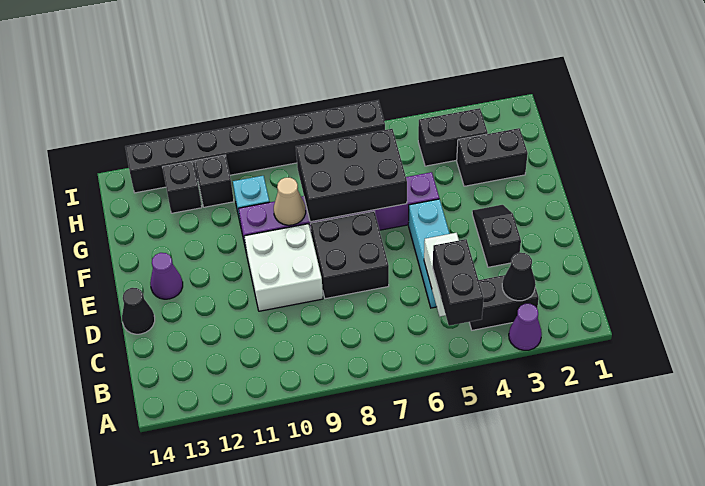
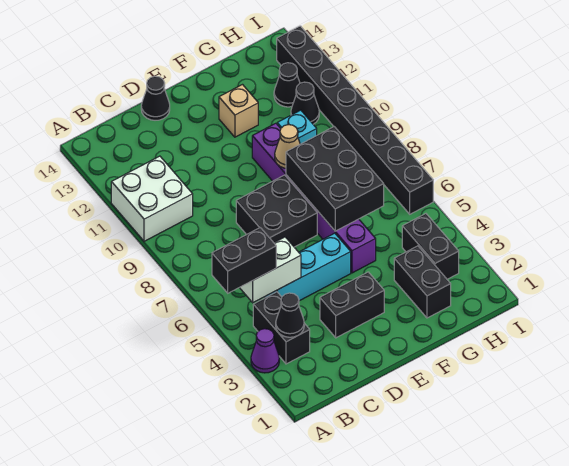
black 1x2 slope [472,205,521,267] -> black 1x2 brick [320,272,384,338]
white 2x2 brick [244,224,323,311] -> white 2x2 brick moved to [111,156,193,241]
purple 1x1 cone [150,253,183,299] -> none
none -> tan 1x1 brick [219,85,258,137]
black 1x1 brick [195,155,234,207] -> black 1x1 cone [291,82,319,124]
black 1x1 brick [163,161,202,213] -> black 1x1 cone [274,63,300,107]

